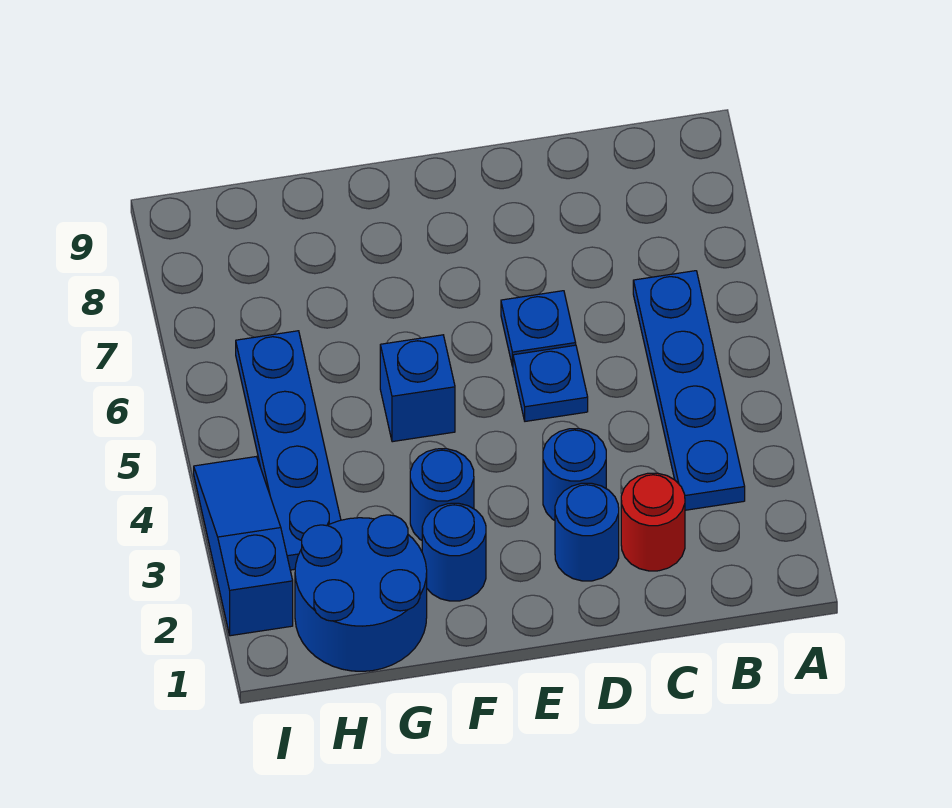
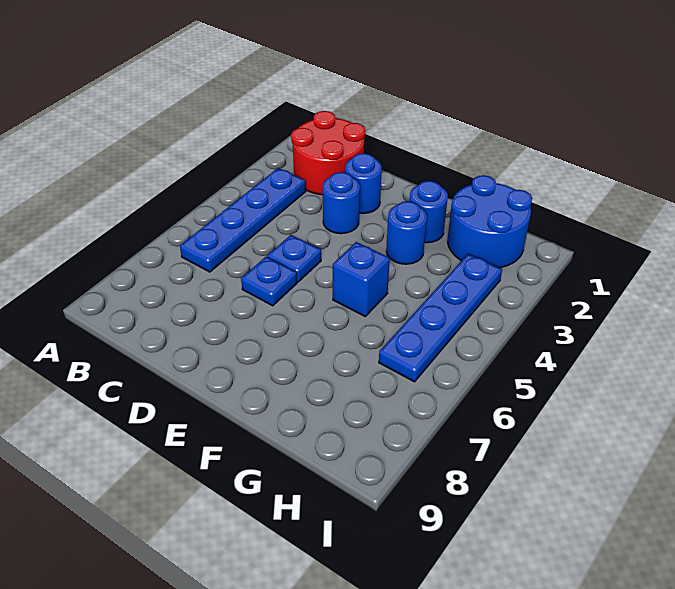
red 1x1 round brick [621,473,685,571] -> red 2x2 round brick [291,111,365,195]
blue 1x3 slope [194,457,293,636] -> none

